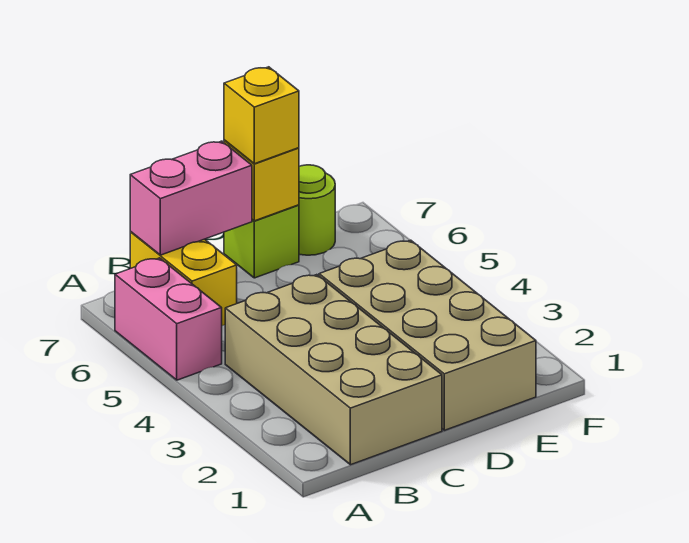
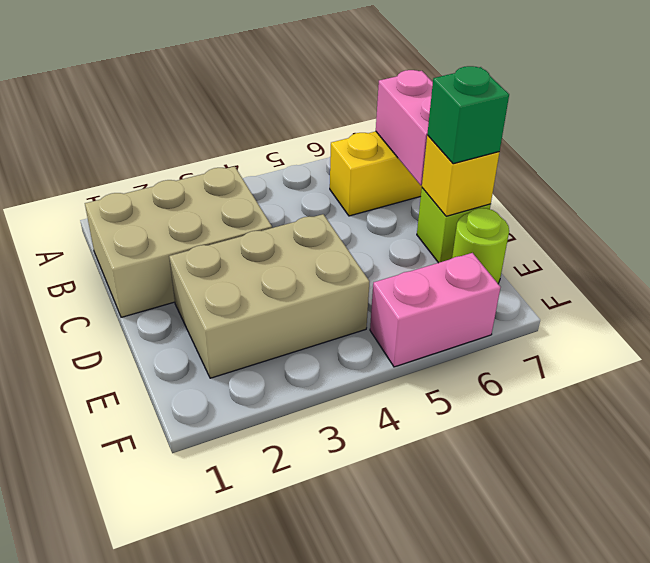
pink 1x2 brick [115,258,222,380] -> pink 1x2 brick moved to [370,253,501,367]
tan 2x4 brick [225,275,442,465] -> tan 2x3 brick [85,166,272,317]
tan 2x4 brick [319,240,536,430] -> tan 2x3 brick [169,214,370,378]
yellow 1x1 brick [224,67,299,164] -> green 1x1 brick [427,66,509,164]

